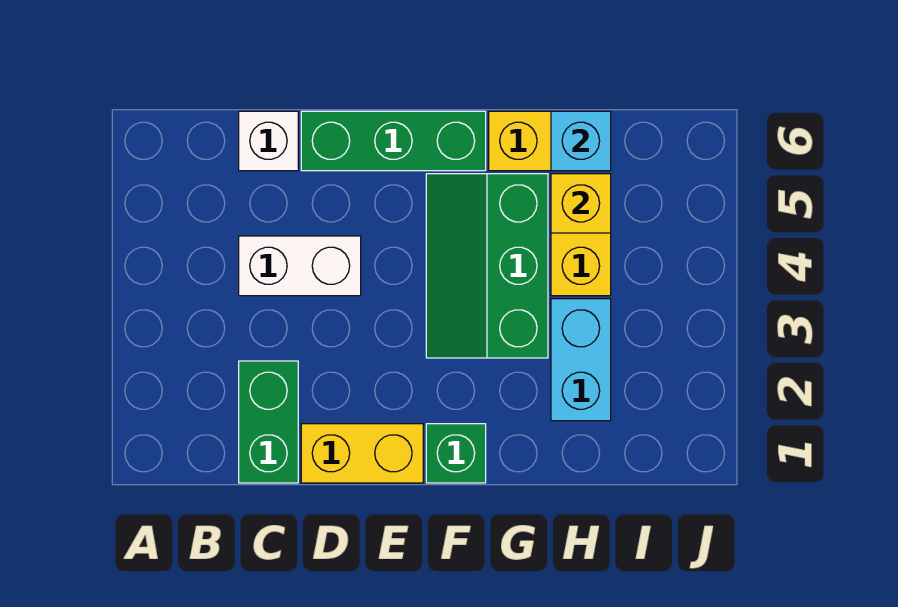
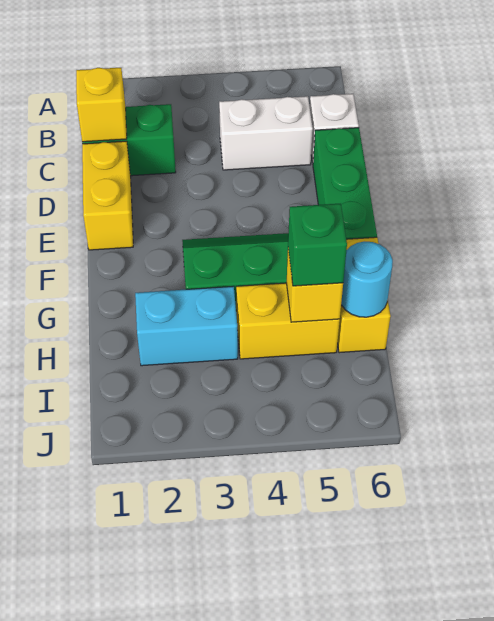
none -> yellow 1x1 brick [76,68,127,142]
white 1x2 brick [239,236,361,296] -> white 1x2 brick turned to [219,96,313,170]
green 1x1 brick [426,424,486,483] -> green 1x1 brick moved to [288,204,347,286]
cyan 1x1 brick [551,111,611,171] -> cyan 1x1 round brick [341,242,393,317]

